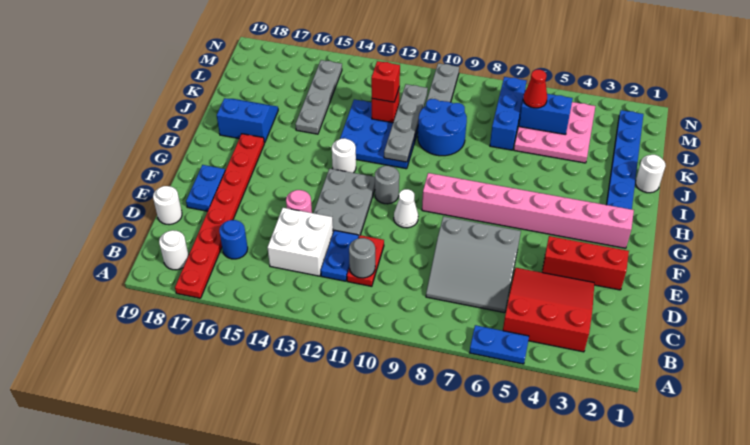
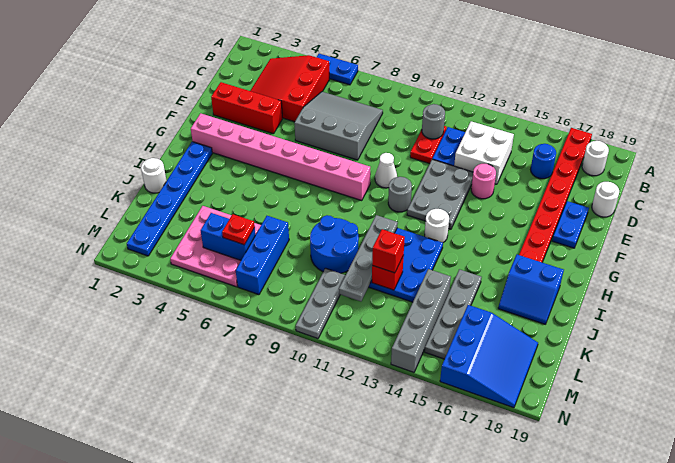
red 3x3 slope [503,268,594,352] -> red 3x3 slope turned to [250,55,329,122]
none -> grey 1x4 brick [391,269,451,372]
red 1x1 cone [523,70,547,108] -> red 1x1 plate [222,214,255,245]
none -> blue 3x3 slope [440,305,538,408]

